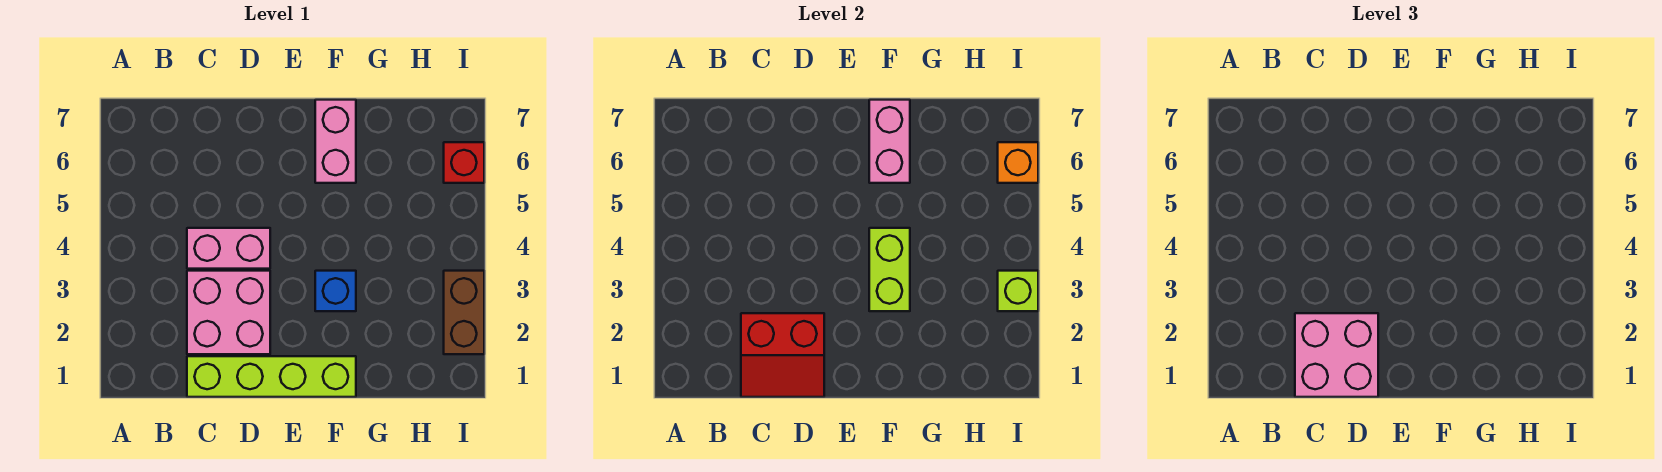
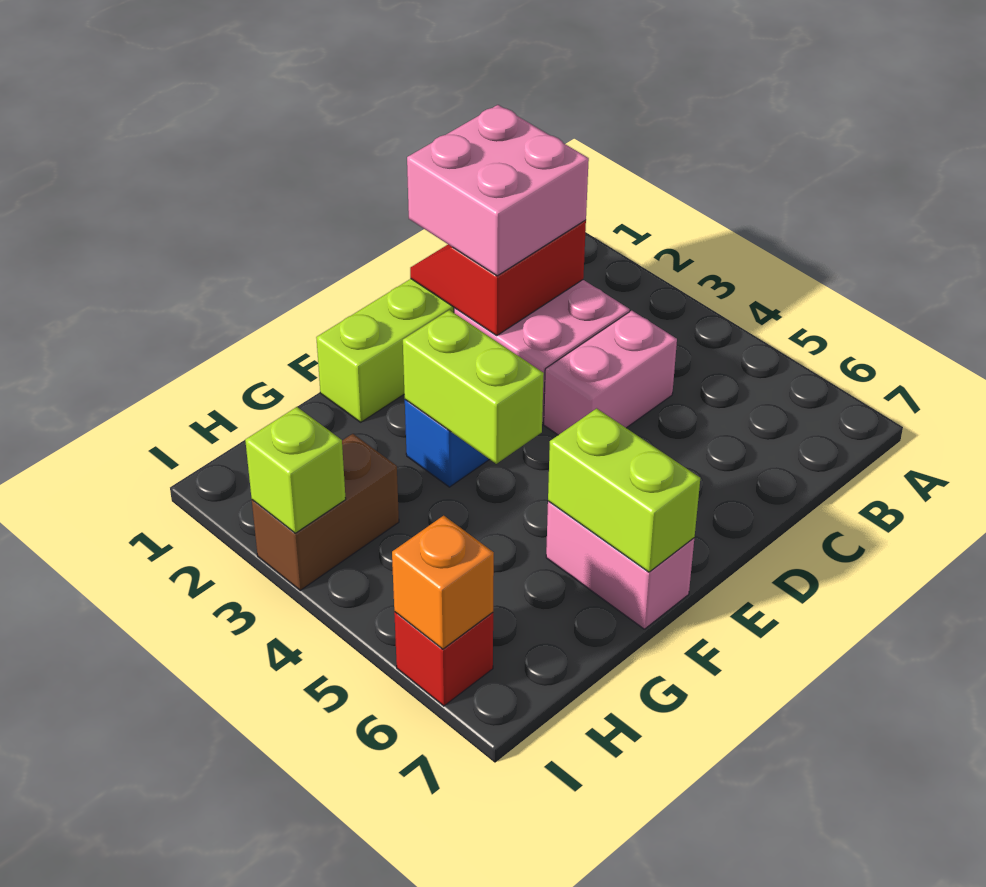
pink 1x2 brick [869,100,910,183] -> lime 1x2 brick [548,408,700,572]
brown 1x2 brick [444,271,484,354] -> brown 1x2 brick turned to [252,434,399,590]

